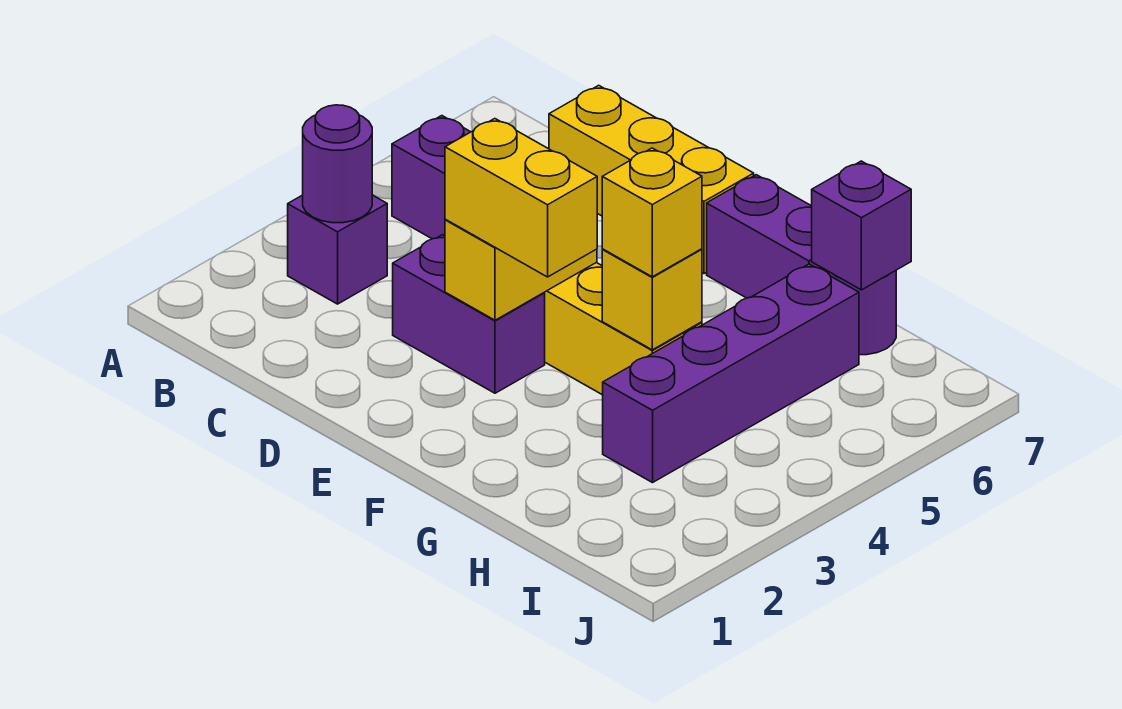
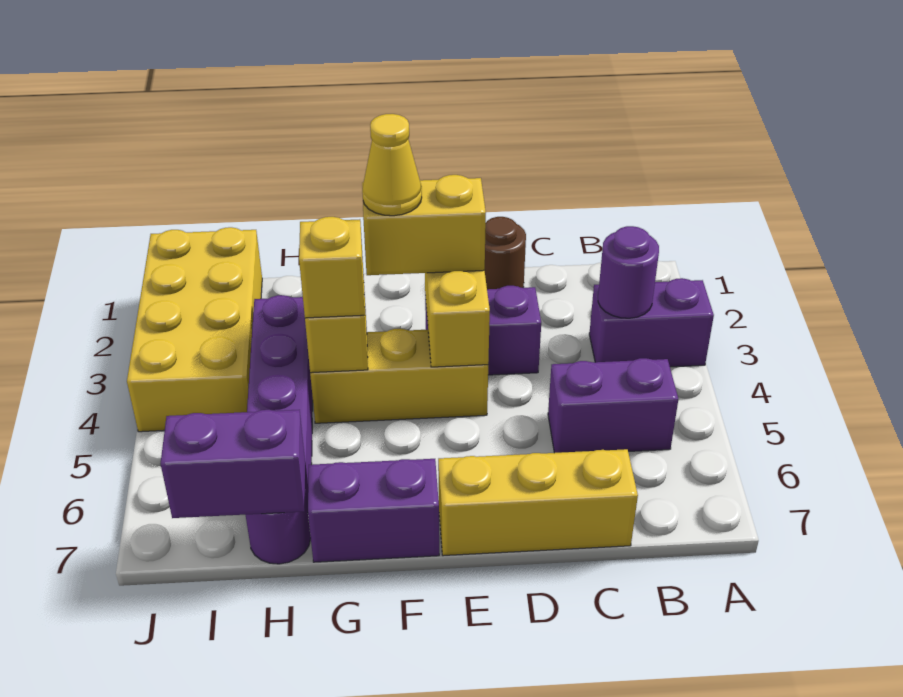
purple 1x1 brick [288,195,387,304] -> purple 1x2 brick [589,278,714,367]
none -> brown 1x1 round brick [485,217,526,289]
none -> yellow 1x1 cone [362,114,422,216]
purple 1x1 brick [812,161,911,290] -> purple 1x2 brick [161,410,305,518]
none -> yellow 2x4 brick [127,227,262,432]

